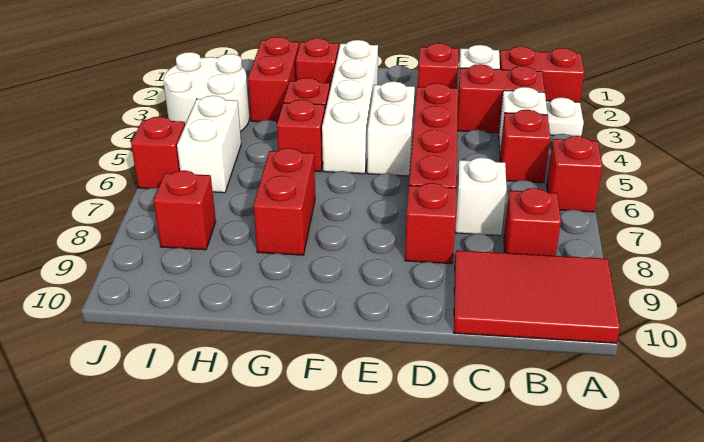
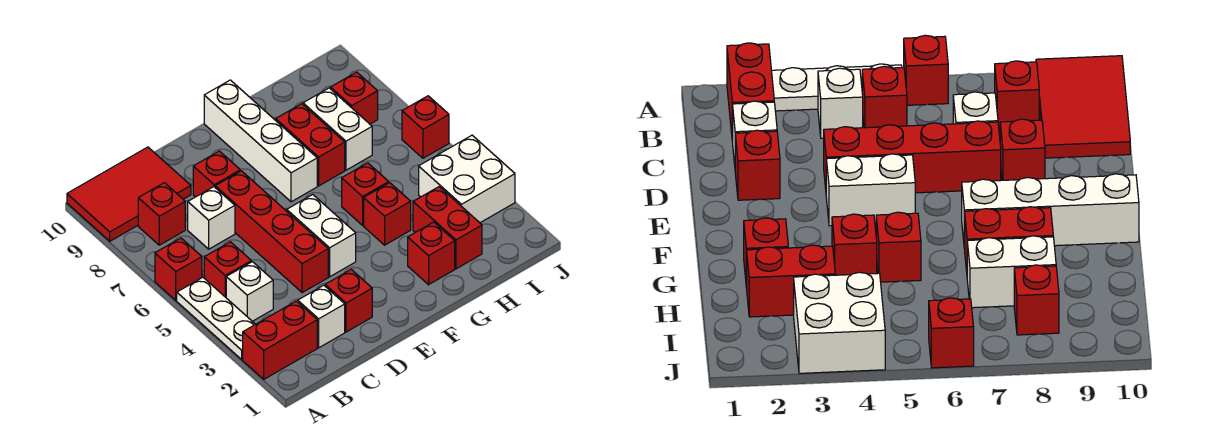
white 1x1 plate [546,97,584,137] -> white 1x3 plate [177,277,255,360]
red 1x2 brick [457,64,545,133] -> none
white 1x4 brick [322,40,378,174] -> white 1x4 brick moved to [204,80,317,202]
white 2x2 round brick [163,52,250,132] -> white 2x2 brick [419,135,515,223]
white 1x2 brick [177,96,241,193] -> white 1x2 brick moved to [303,88,372,170]

